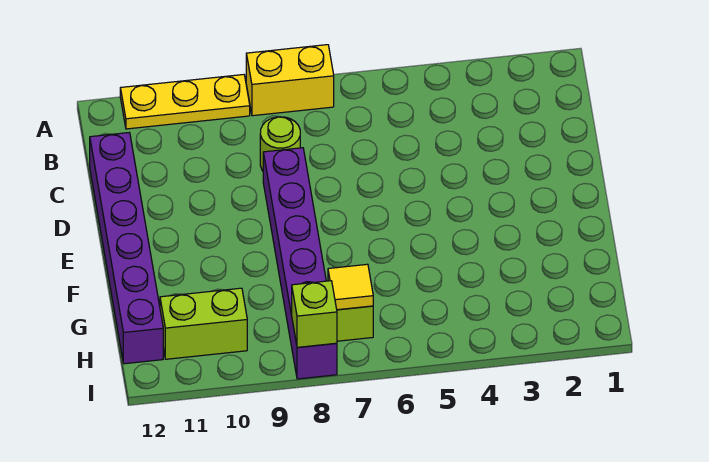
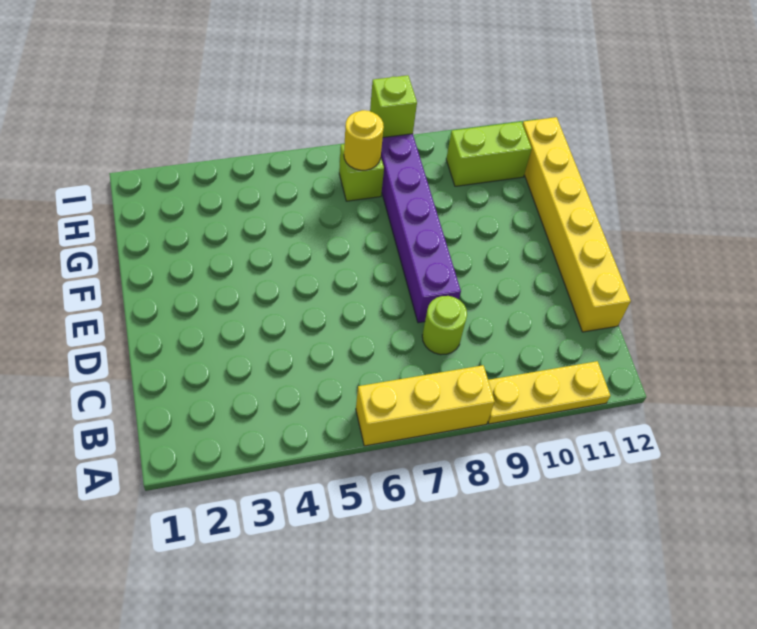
yellow 1x2 brick [246,45,334,116] -> yellow 1x3 brick [356,365,495,446]
purple 1x6 brick [90,133,163,364] -> yellow 1x6 brick [523,117,631,332]
yellow 1x1 tile [328,264,373,310] -> yellow 1x1 round brick [344,110,384,170]

